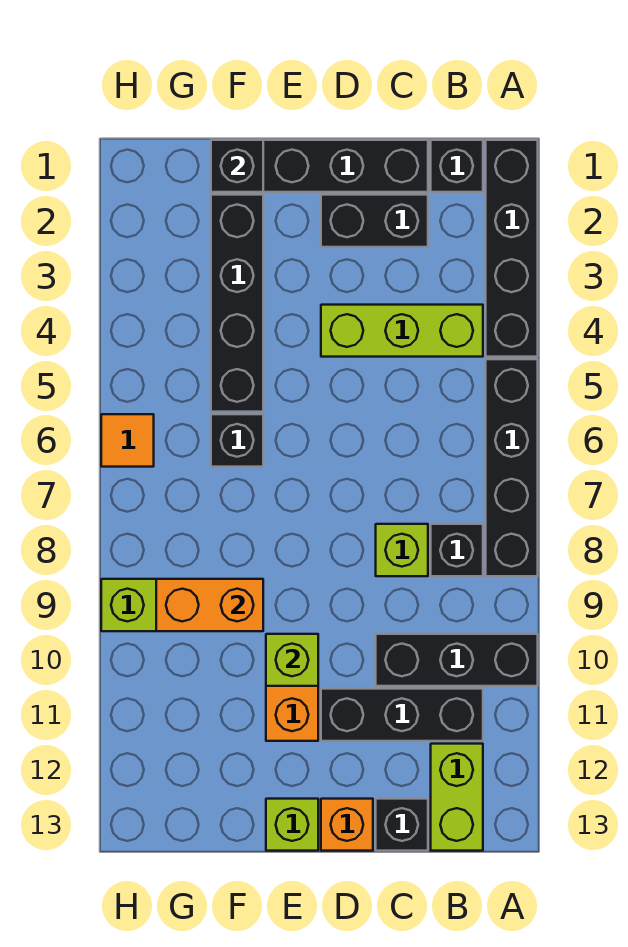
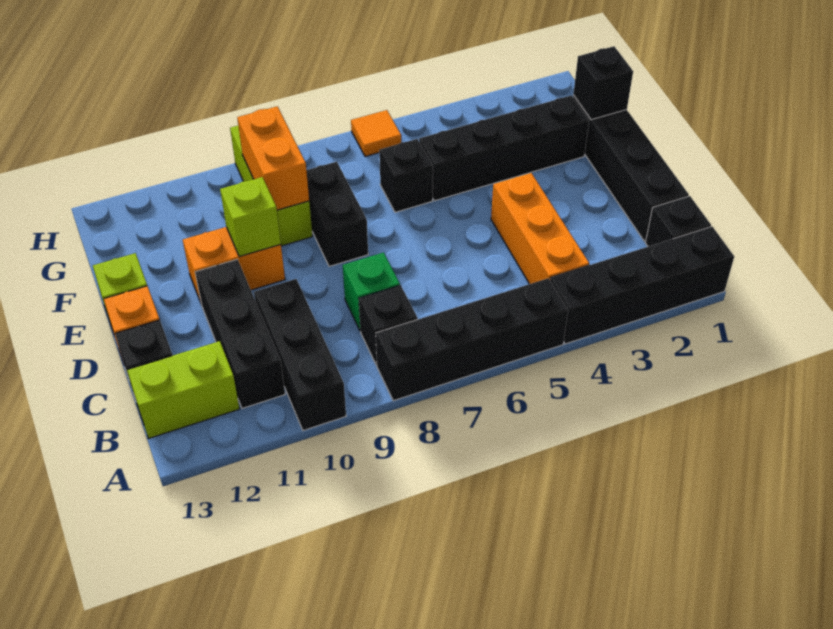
lime 1x3 brick [321,305,483,357] -> orange 1x3 brick [491,173,589,284]
black 1x2 brick [321,195,428,247] -> black 1x2 brick moved to [307,162,368,266]
lime 1x1 brick [376,524,428,576] -> green 1x1 brick [343,253,400,331]

